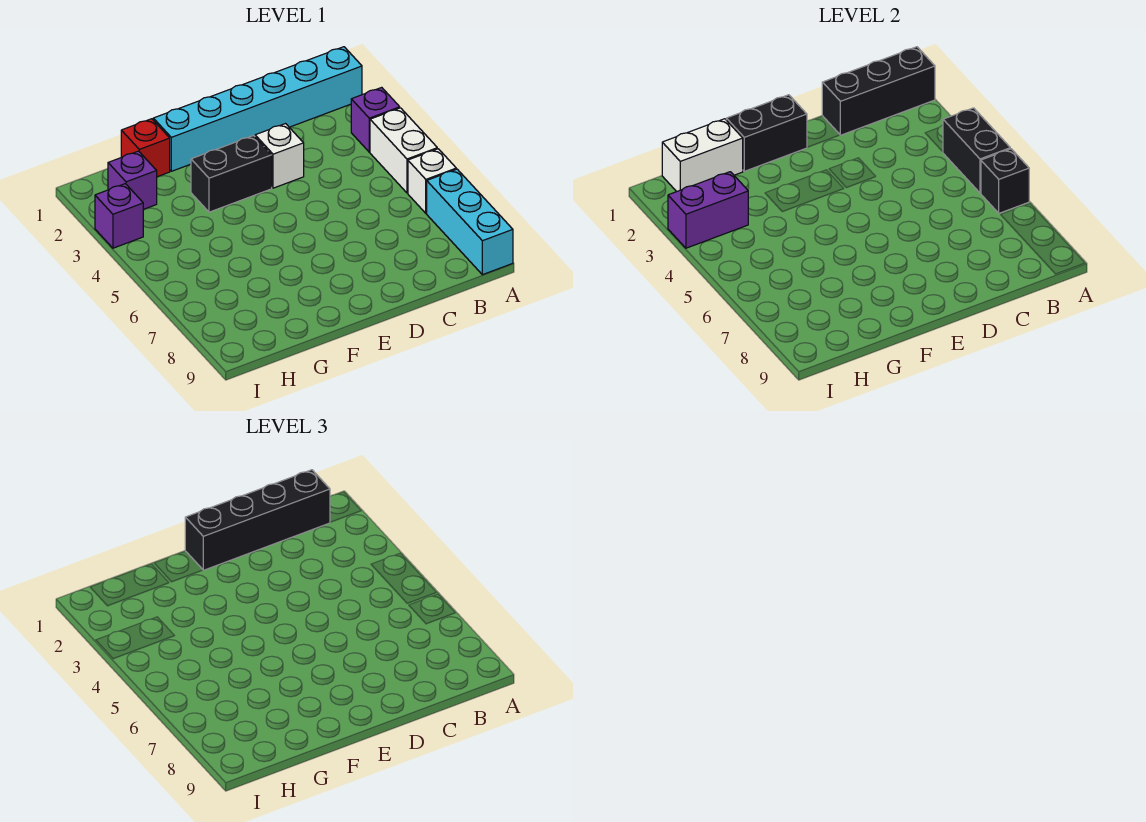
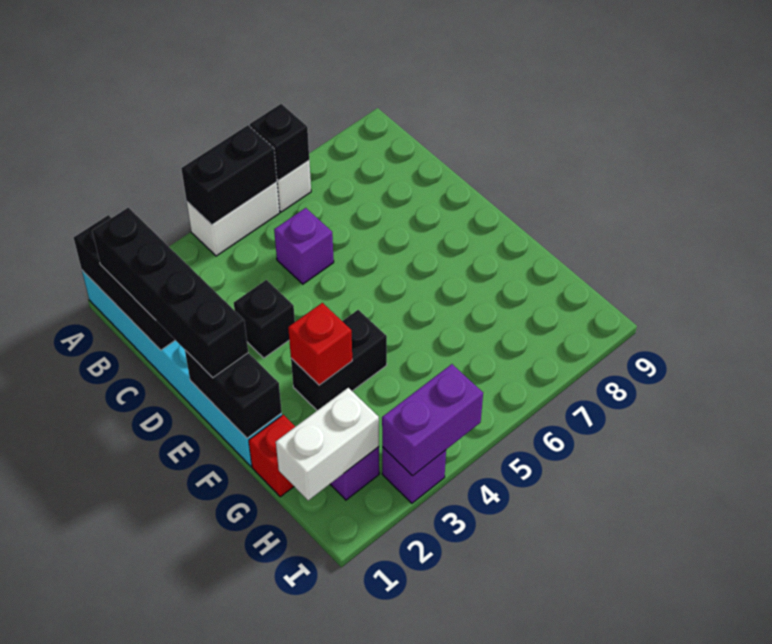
purple 1x1 brick [351,87,400,152] -> purple 1x1 brick moved to [274,208,334,284]
cyan 1x3 brick [427,169,513,275] -> none
white 1x1 brick [255,124,304,188] -> black 1x1 brick [234,280,295,358]
black 1x2 brick [191,136,272,212] -> black 1x2 brick turned to [291,310,387,410]
none -> red 1x1 brick [288,303,352,385]
white 1x2 brick [662,119,743,192] -> white 1x2 brick turned to [276,388,379,501]
purple 1x2 brick [668,172,748,248] -> purple 1x2 brick turned to [382,364,483,476]

